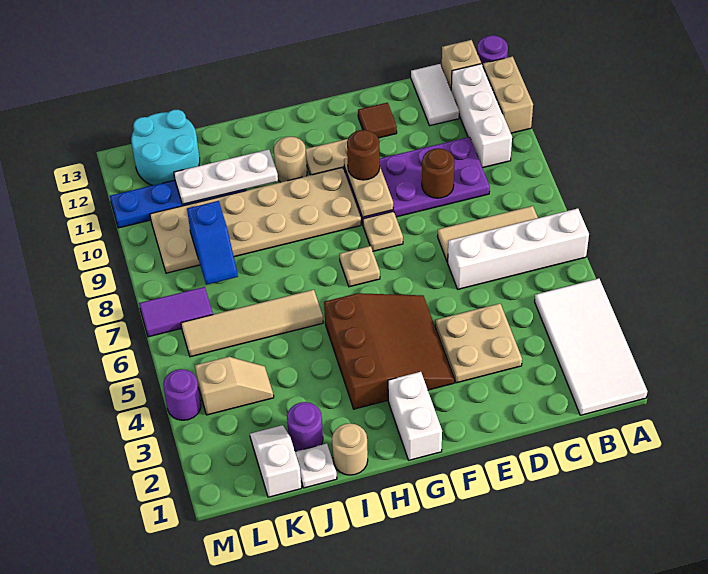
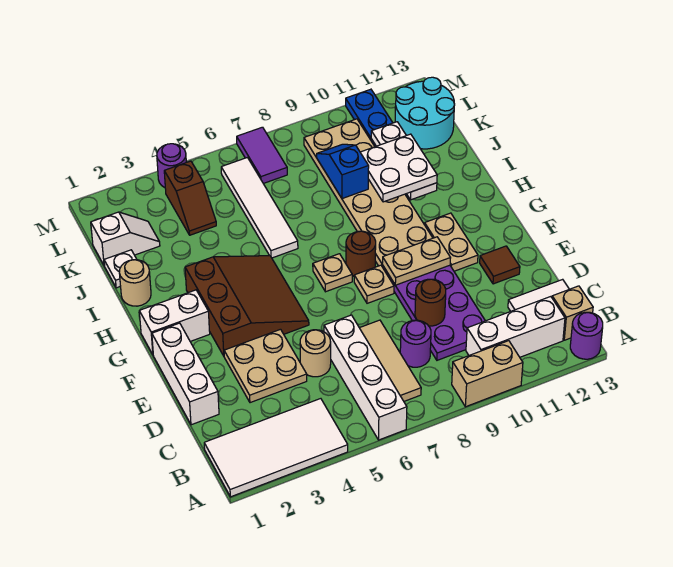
tan 1x2 brick [483,56,533,133] -> tan 1x2 brick moved to [452,341,523,407]
none -> white 1x3 brick [152,323,219,425]
brown 3x3 slope [324,293,454,409] -> brown 3x3 slope turned to [185,256,309,356]
brown 1x1 round brick [347,130,380,180] -> brown 1x1 round brick moved to [346,231,376,276]
tan 1x1 round brick [274,137,307,182] -> tan 1x1 round brick moved to [300,330,331,377]
tan 1x4 tile [181,290,323,357] -> white 1x4 tile [221,158,298,258]
none -> white 2x2 plate [360,134,437,202]
purple 1x1 round brick [287,402,323,451] -> purple 1x1 round brick moved to [400,320,431,367]
tan 1x2 slope [195,357,274,415] -> brown 1x2 slope [164,161,216,235]
blue 1x2 slope [187,201,238,285] -> blue 1x2 slope turned to [317,144,369,199]

